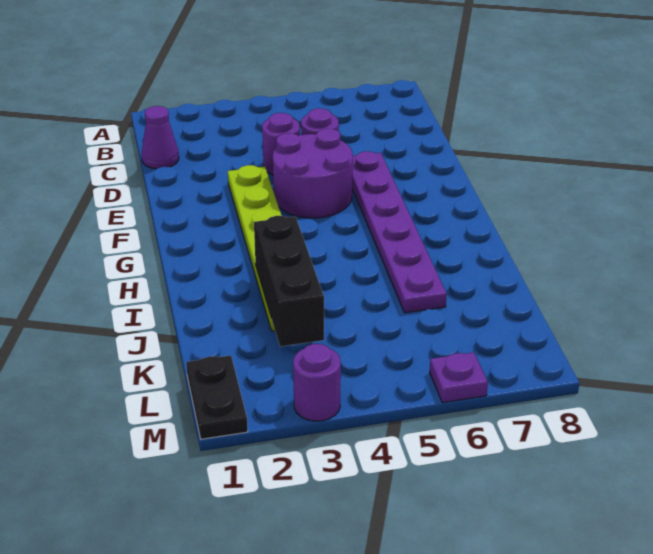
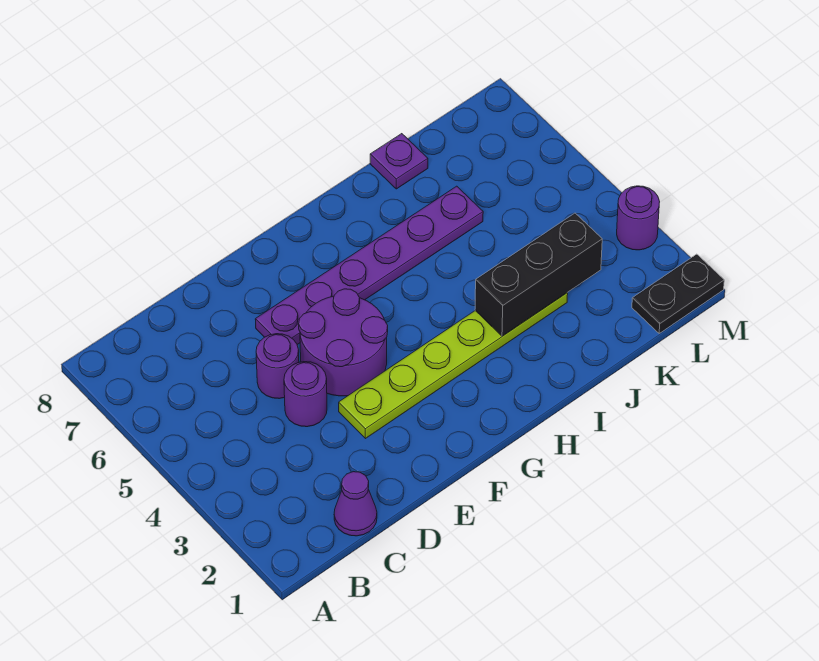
purple 1x1 plate [430,352,488,403] -> purple 1x1 plate moved to [370,134,428,189]

